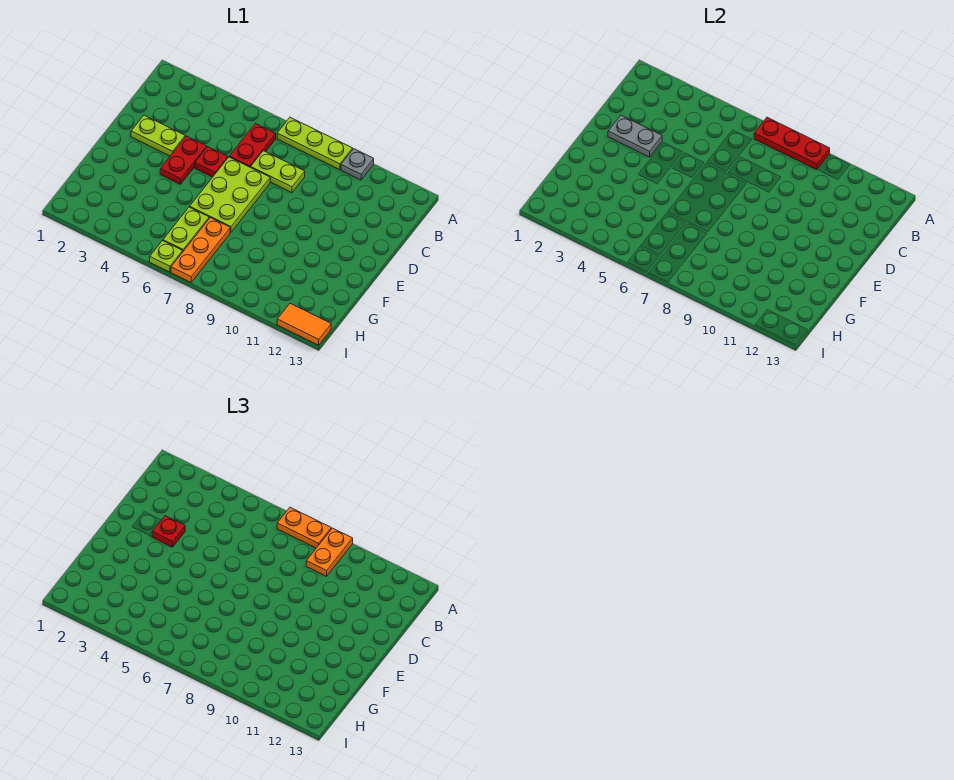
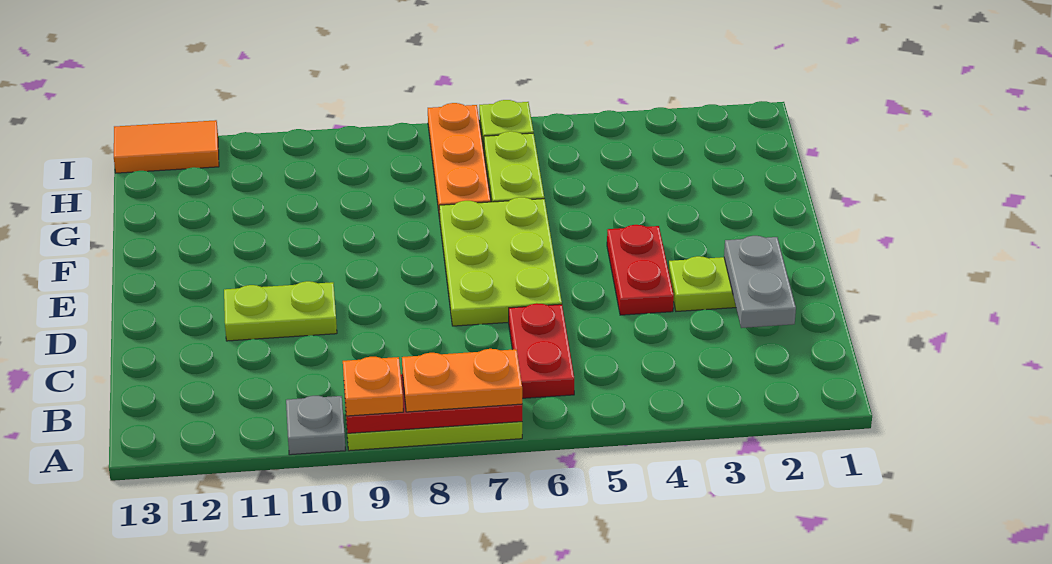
orange 1x2 plate [306,528,353,576] -> orange 1x1 plate [343,357,403,416]
lime 1x2 plate [251,151,305,193] -> lime 1x2 plate moved to [224,281,337,341]
grey 1x2 plate [608,115,662,157] -> grey 1x2 plate turned to [724,236,796,328]
red 1x1 plate [152,516,185,547] -> none
red 1x1 plate [195,147,228,177] -> none

